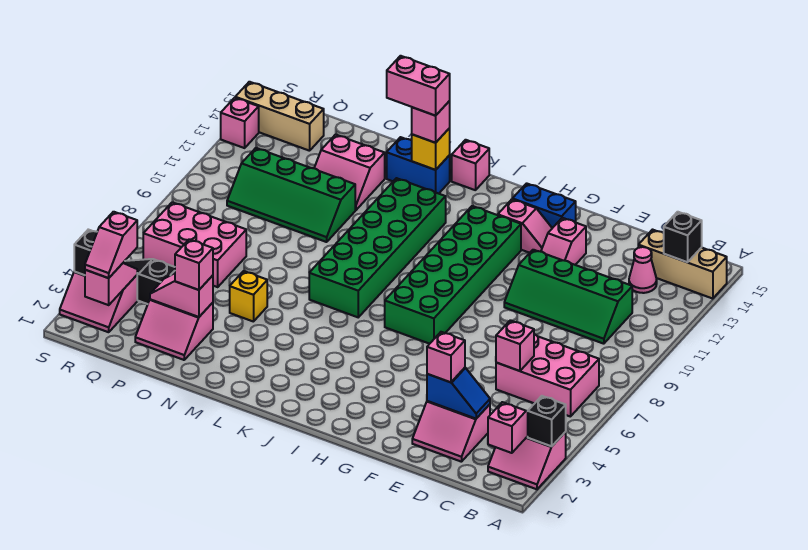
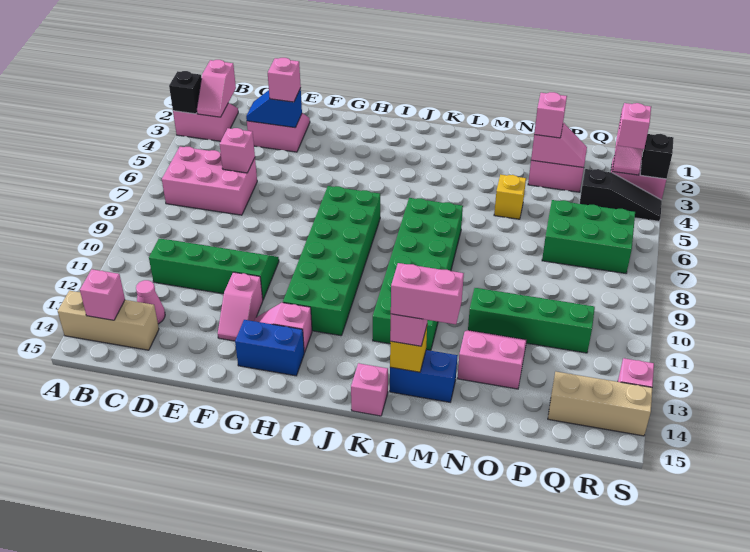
black 1x1 brick [664,212,702,262] -> pink 1x1 brick [80,269,125,320]
pink 1x2 slope [541,218,586,265] -> pink 1x2 slope turned to [218,272,263,341]
pink 2x3 brick [143,202,246,287] -> green 2x3 brick [542,200,635,273]

